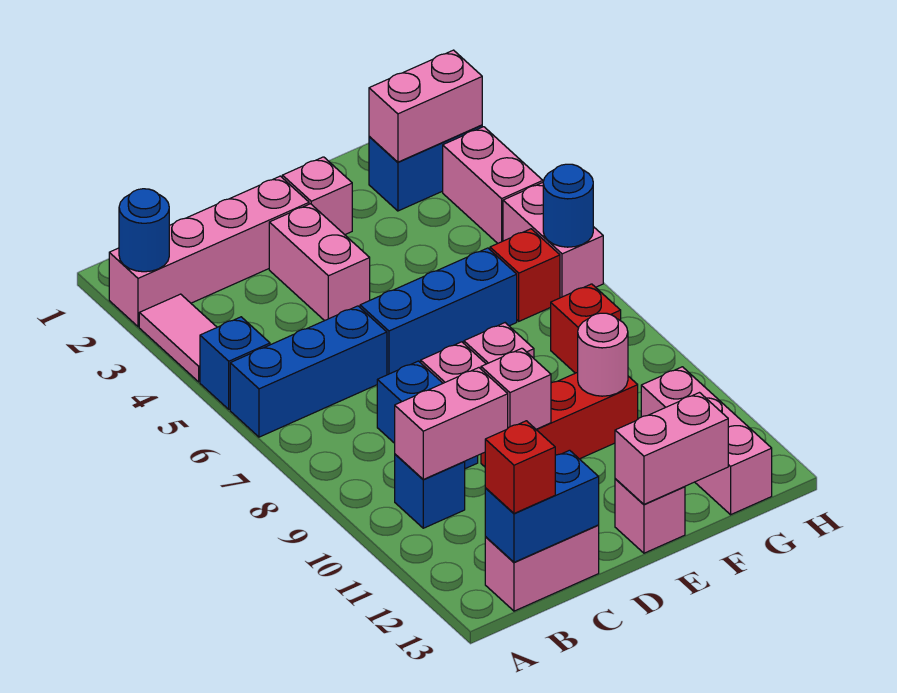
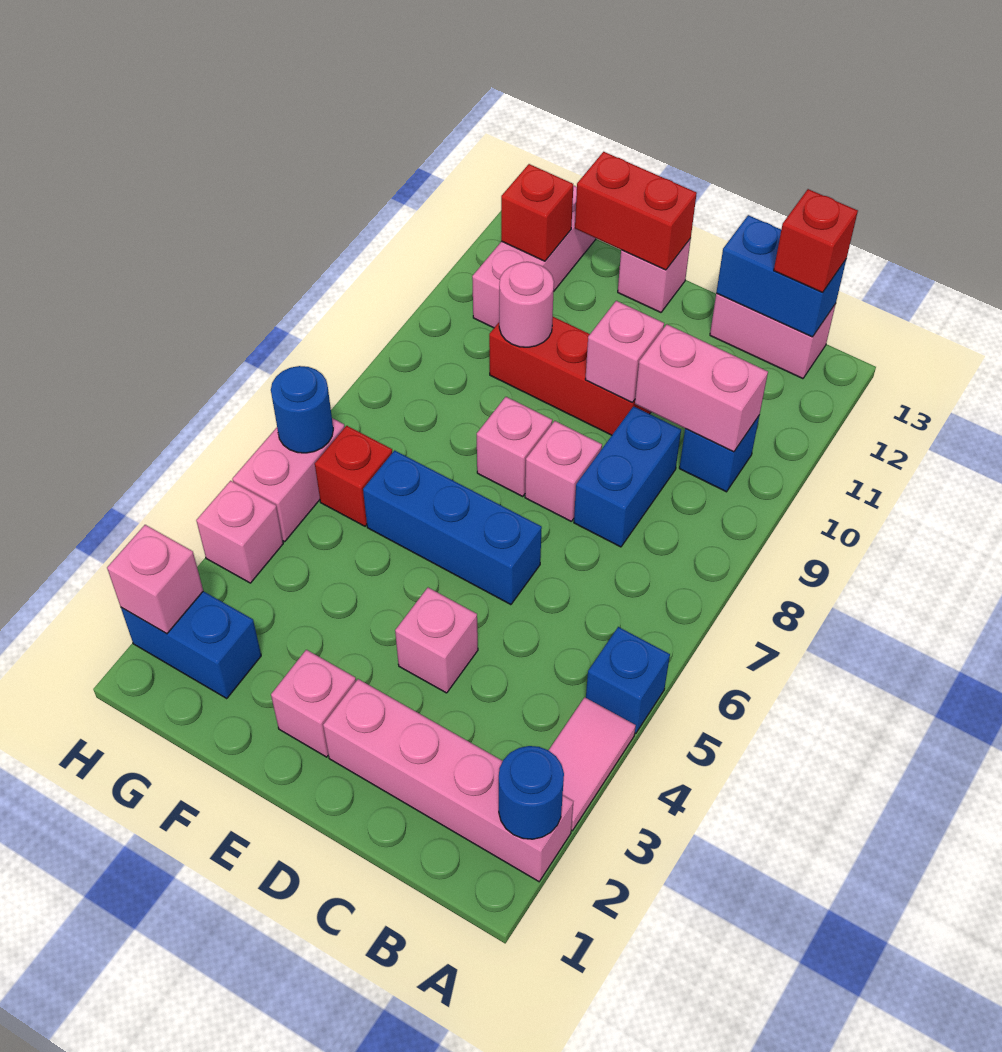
blue 1x3 brick [230,306,387,437] -> none
pink 1x2 brick [269,204,370,321] -> pink 1x1 brick [395,588,478,693]
pink 1x2 brick [615,393,728,504] -> red 1x2 brick [575,152,697,270]
pink 1x2 brick [369,50,482,162] -> pink 1x1 brick [107,525,203,634]
red 1x1 brick [551,284,621,373] -> red 1x1 brick moved to [501,164,573,261]
pink 1x2 brick [443,127,543,243] -> pink 1x1 brick [196,481,283,583]

